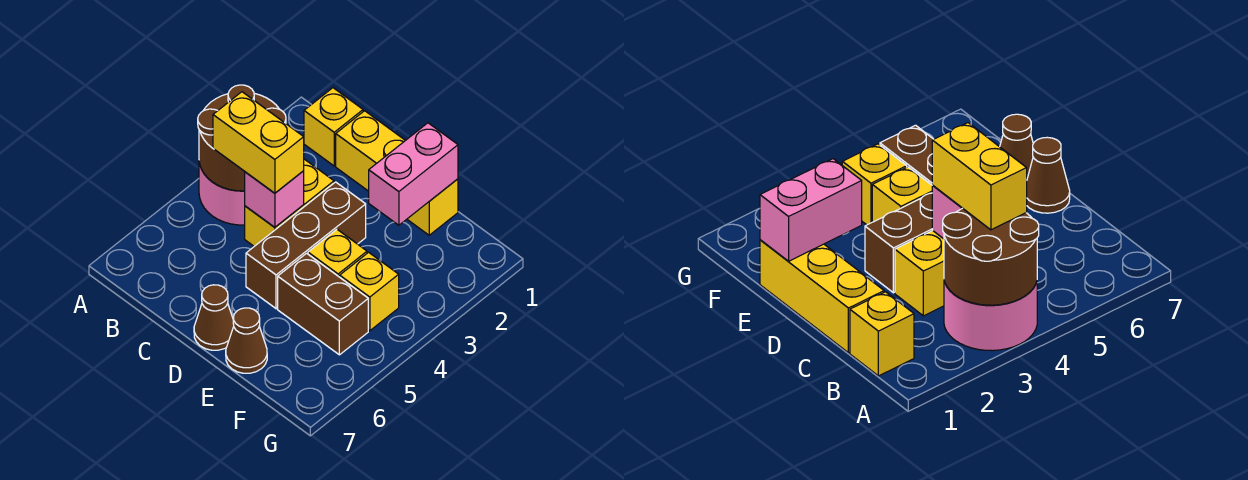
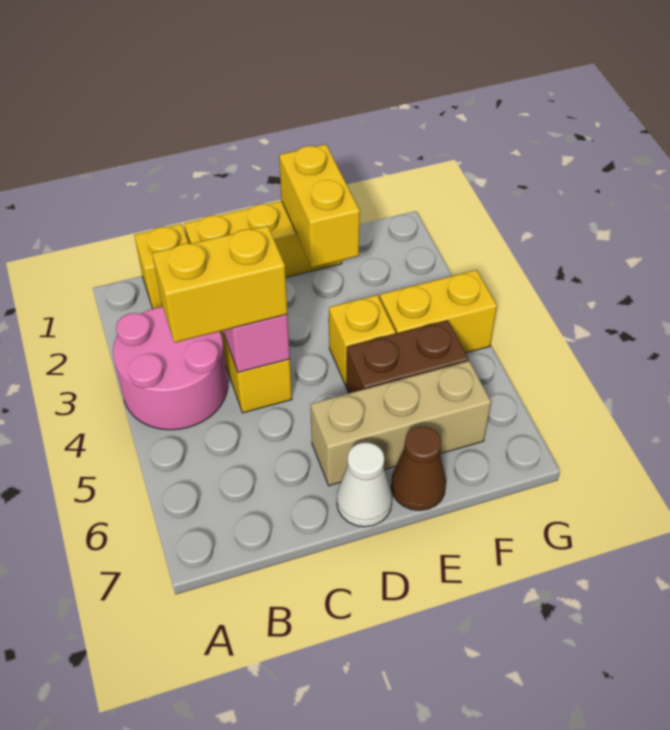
brown 2x2 round brick [198,85,286,191] -> none
brown 1x3 brick [246,182,366,309] -> none
none -> tan 1x3 brick [311,361,491,486]
brown 1x1 cone [194,285,234,350] -> white 1x1 cone [337,443,392,527]
pink 1x2 brick [369,123,458,225] -> yellow 1x2 brick [279,144,360,267]
yellow 1x1 brick [340,252,399,331] -> yellow 1x2 brick [380,270,497,353]

